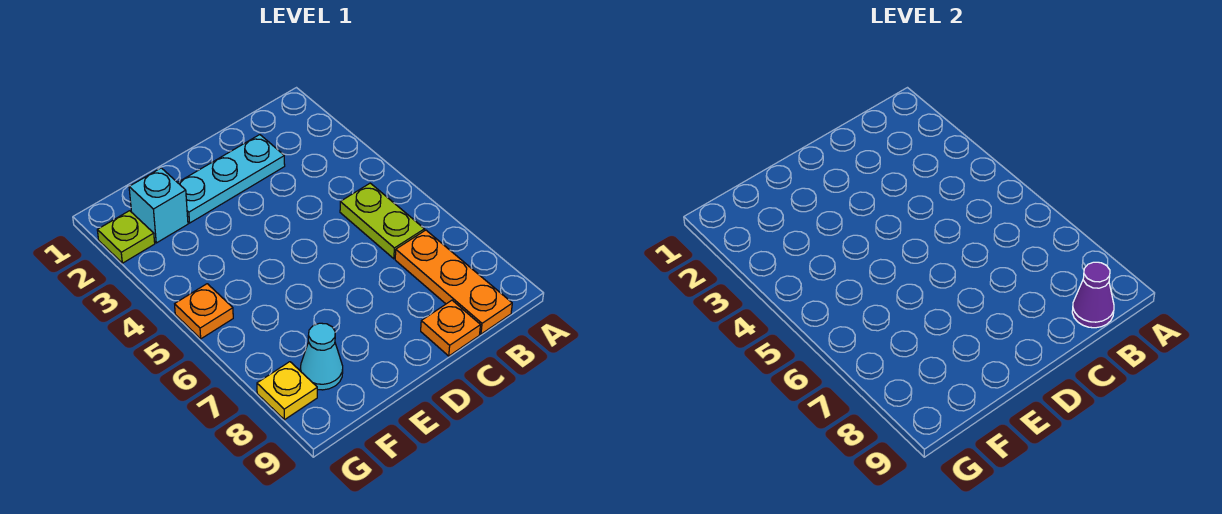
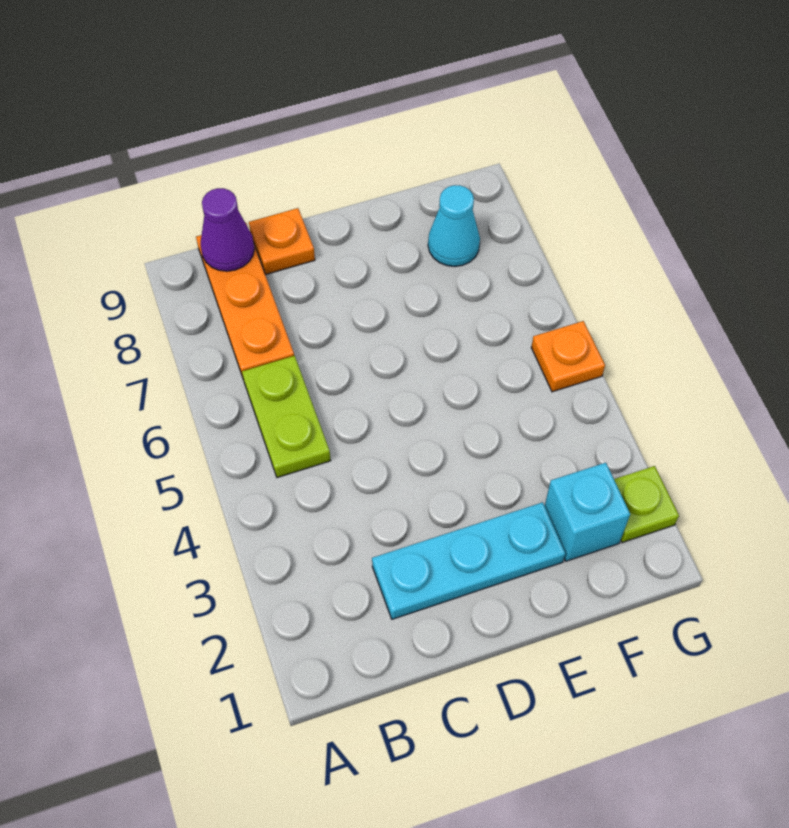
yellow 1x1 plate [257,362,317,420] -> none

